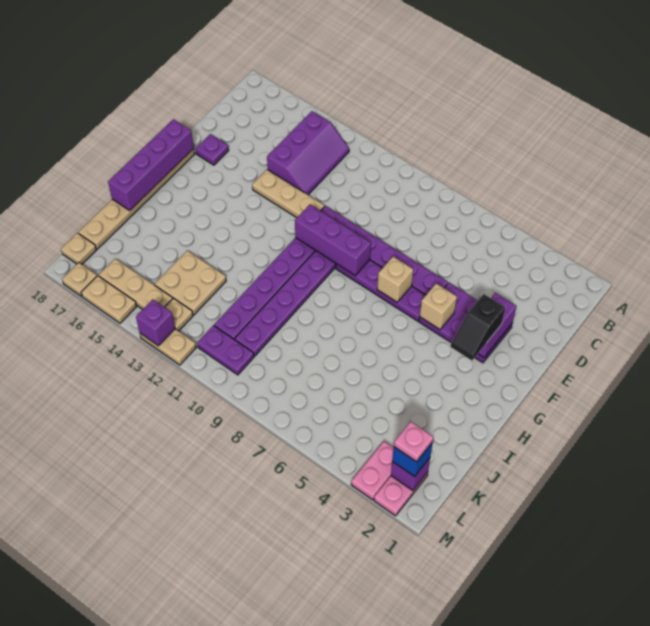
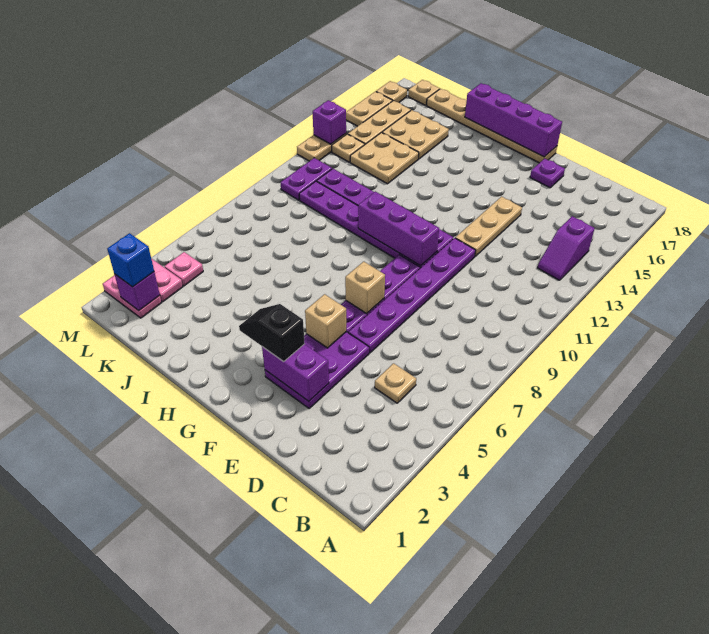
purple 2x3 slope [267,111,349,195] -> purple 1x2 slope [538,216,595,280]
none -> tan 1x1 plate [375,363,416,403]
purple 1x3 brick [295,205,371,276] -> purple 1x3 brick turned to [358,191,439,266]
none -> tan 2x2 plate [382,110,449,159]
pink 1x1 plate [394,422,433,462] -> pink 1x1 plate moved to [165,252,203,286]

